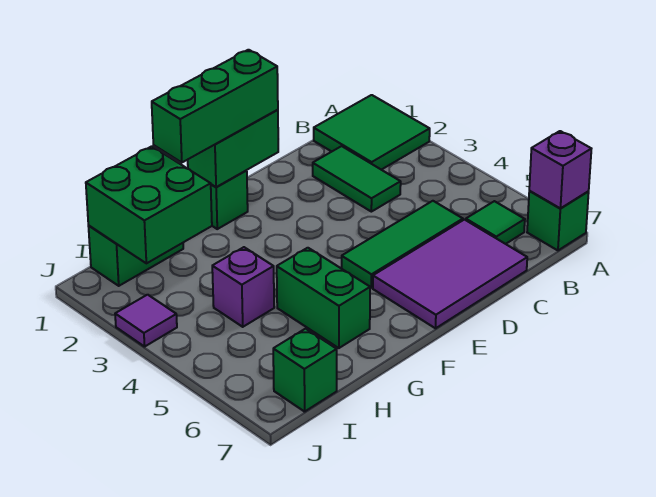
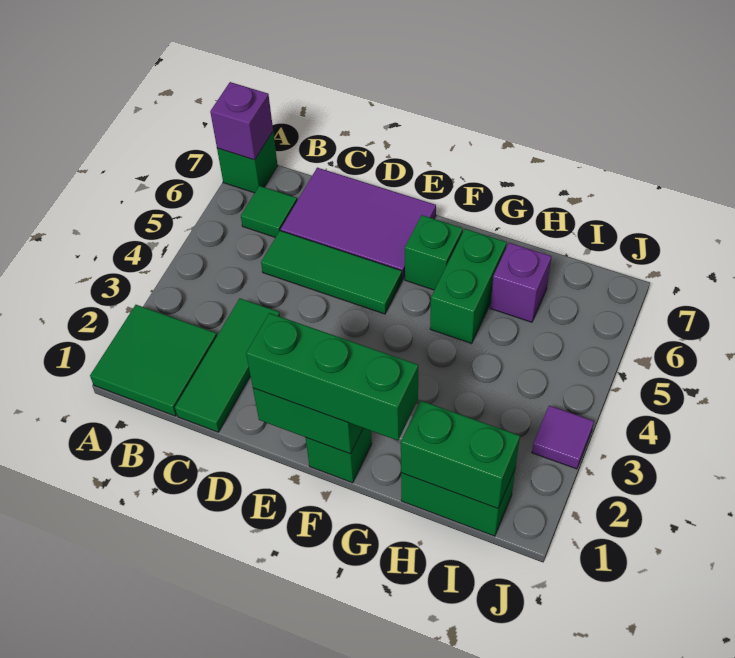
green 1x2 tile [313,146,401,212] -> green 1x3 tile [175,298,280,432]
green 2x2 brick [86,146,212,263] -> green 1x2 brick [401,401,520,508]
purple 1x1 brick [212,247,274,327] -> purple 1x1 brick moved to [491,243,551,322]
green 1x1 brick [273,329,337,412] -> green 1x1 brick moved to [405,215,463,290]

